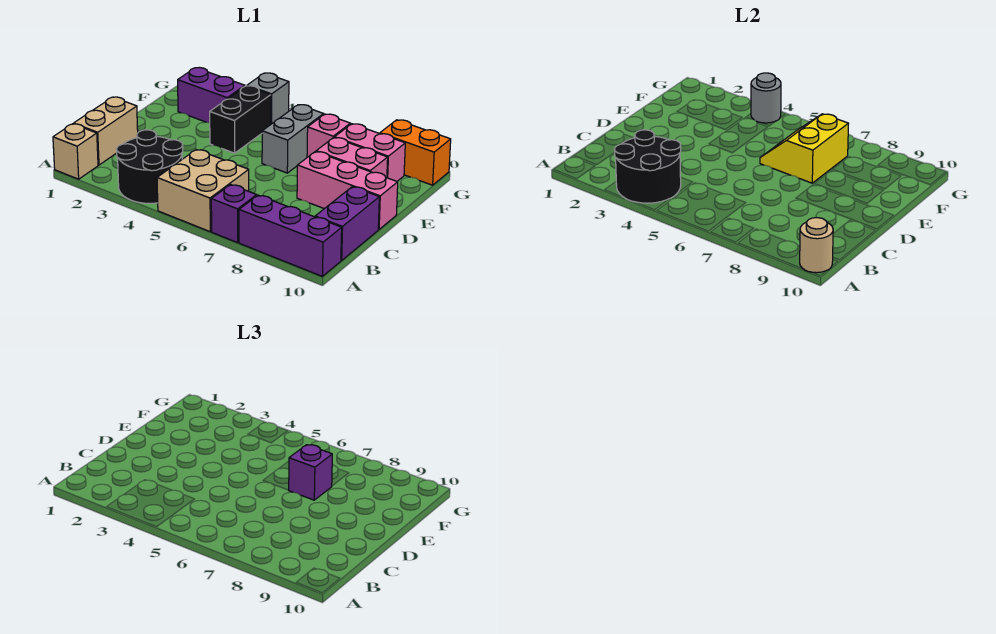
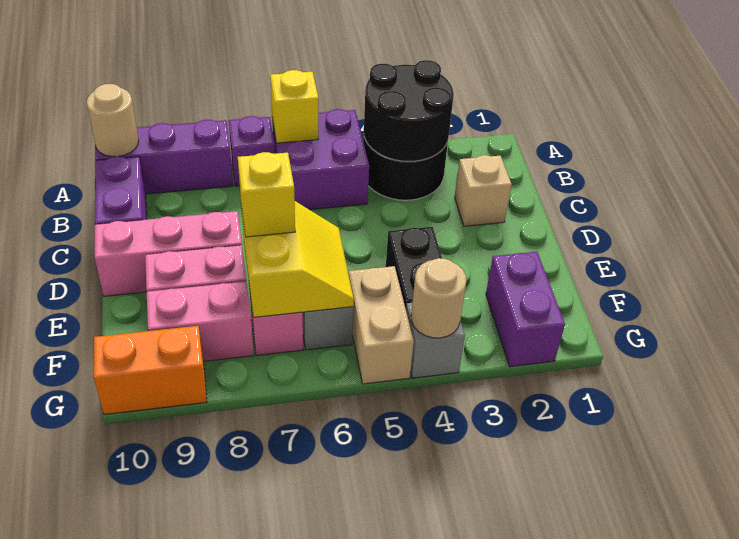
tan 1x1 brick [53,124,98,179] -> tan 1x1 brick moved to [455,155,512,226]
tan 2x2 brick [157,150,249,232] -> purple 2x2 brick [272,109,369,210]
none -> yellow 1x1 brick [270,70,318,143]
tan 1x2 brick [74,97,138,165] -> tan 1x2 brick moved to [348,266,414,384]
purple 1x1 brick [289,445,332,500] -> yellow 1x1 brick [238,152,295,237]
purple 1x2 brick [178,67,245,123] -> purple 1x2 brick turned to [486,252,565,367]
grey 1x1 round brick [751,73,781,123] -> tan 1x1 round brick [411,258,466,338]

